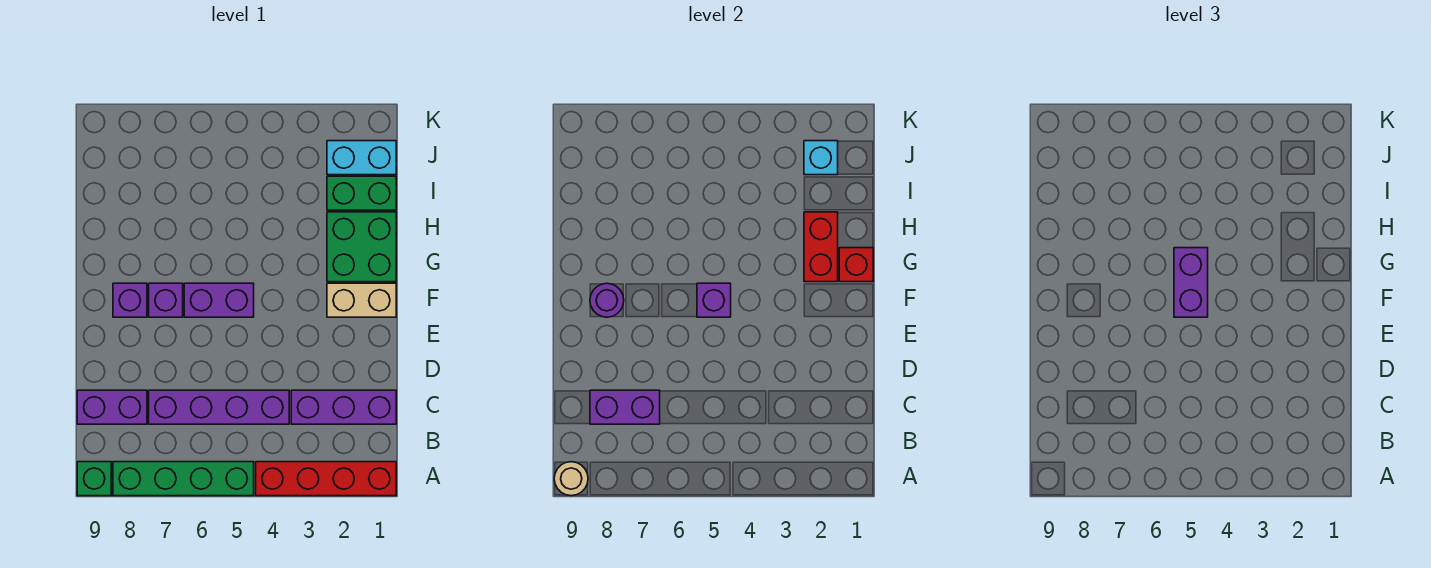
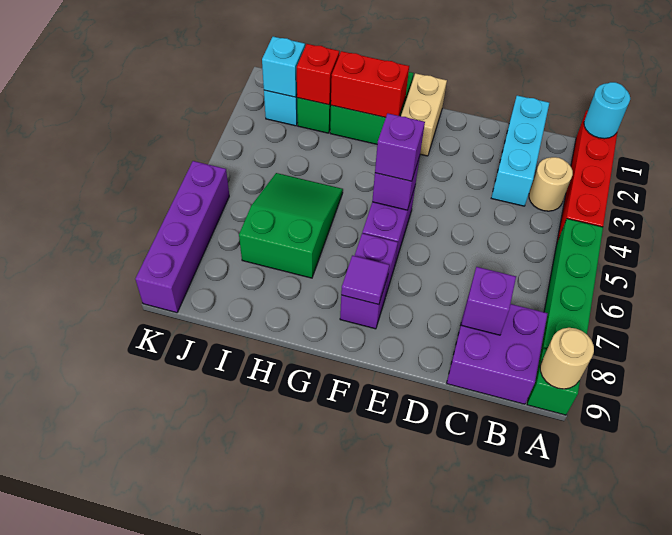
none -> cyan 1x1 round brick [584,82,630,139]
none -> tan 1x1 round brick [529,157,573,211]
purple 1x3 brick [291,390,396,424] -> cyan 1x3 brick [491,96,549,206]
purple 1x4 brick [149,390,289,424] -> purple 1x4 brick moved to [135,161,229,313]
purple 1x2 brick [590,390,660,424] -> purple 1x1 brick [461,267,516,335]
purple 1x2 brick [77,390,147,424] -> purple 2x2 brick [447,304,548,404]
purple 1x2 brick [1174,248,1208,317] -> purple 1x1 brick [375,113,425,181]
purple 1x1 round brick [590,283,624,317] -> purple 1x1 tile [341,255,389,305]
red 1x1 brick [839,248,873,282] -> red 1x1 brick moved to [297,44,339,105]
none -> green 2x3 slope [239,173,343,278]

